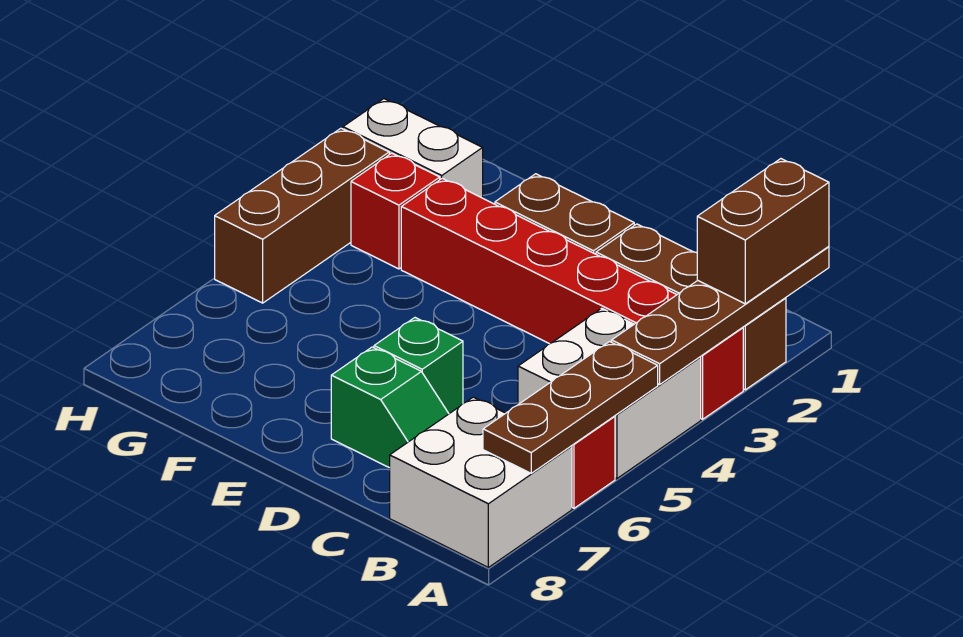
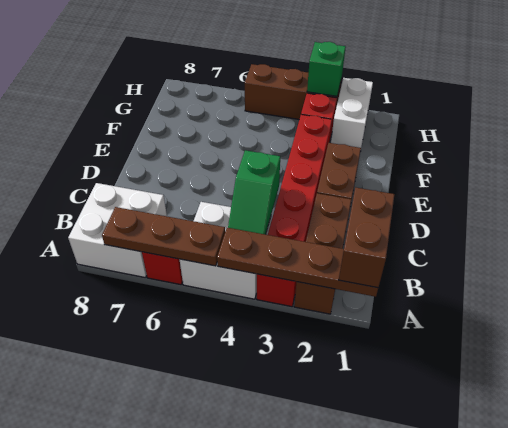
brown 1x2 brick [697,159,829,304] -> brown 1x2 brick turned to [339,188,395,288]
green 1x2 slope [331,347,449,468] -> green 1x2 slope moved to [228,150,280,235]
green 1x1 brick [374,318,463,414] -> green 1x1 brick moved to [307,42,346,96]

